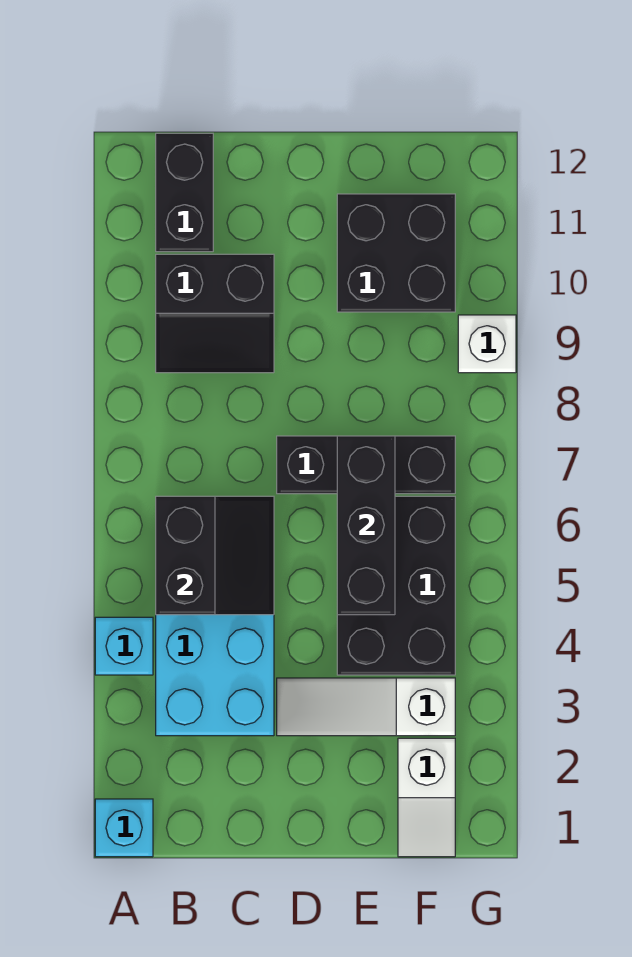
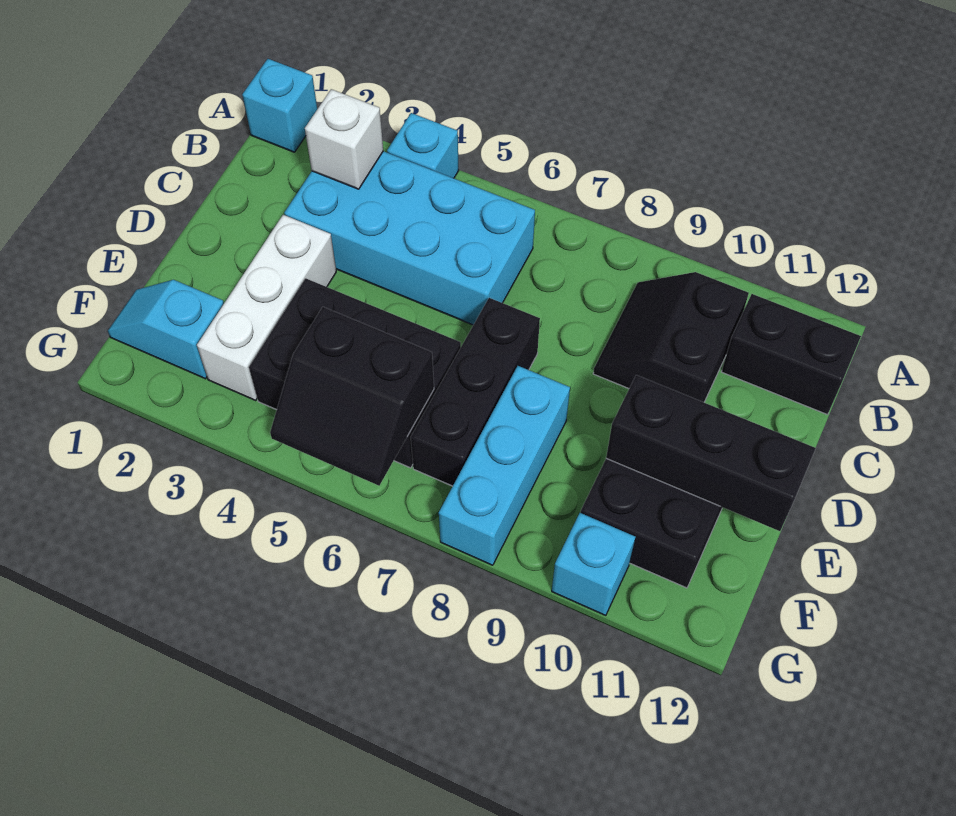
black 2x2 slope [156,496,274,615] -> black 2x2 slope moved to [270,307,434,486]
white 1x3 slope [277,678,455,736] -> white 1x3 brick [197,215,336,400]
black 1x3 brick [337,436,395,615] -> black 1x3 brick moved to [606,375,816,531]
none -> cyan 1x3 brick [439,366,570,565]
white 1x2 slope [398,738,455,857] -> cyan 1x2 slope [108,280,224,379]
white 1x1 brick [458,315,516,373] -> white 1x1 brick moved to [305,89,383,189]
none -> cyan 1x1 brick [552,513,635,616]

